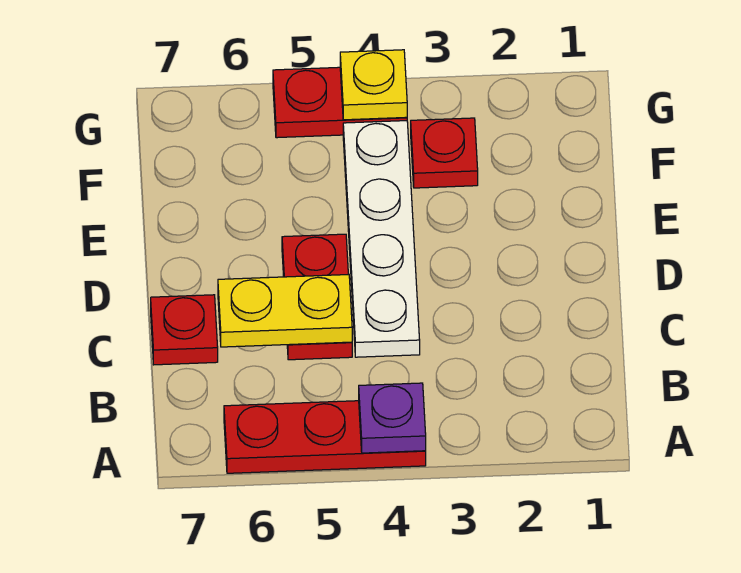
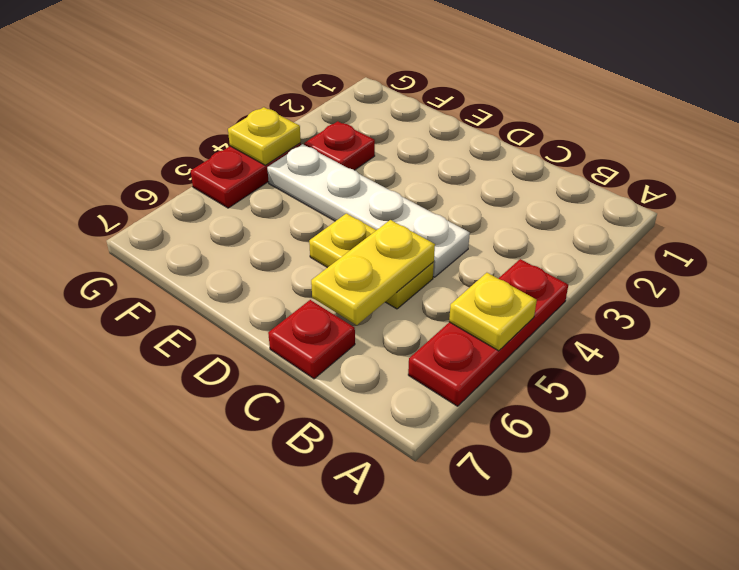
purple 1x1 plate [359,383,426,453] -> none
none -> yellow 1x1 plate [449,273,537,351]
red 1x2 plate [282,234,352,360] -> yellow 1x2 plate [309,213,434,309]

